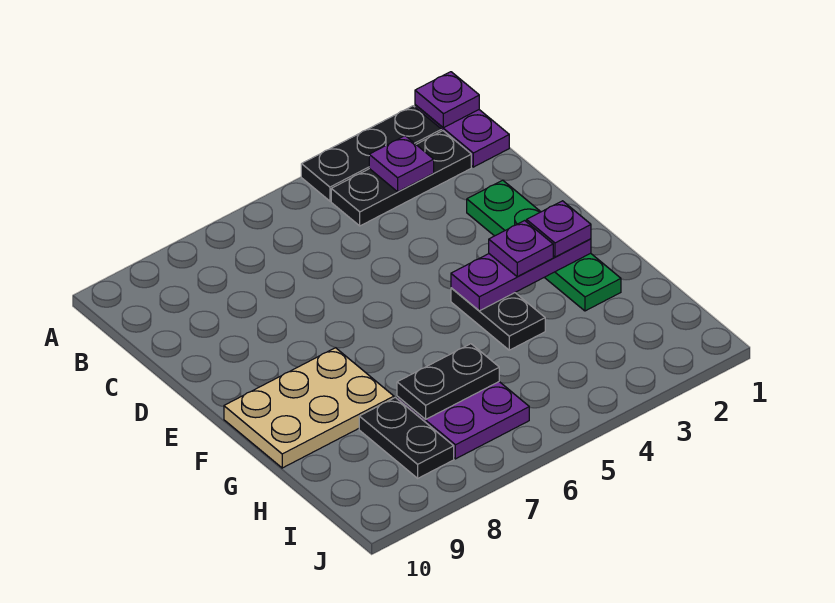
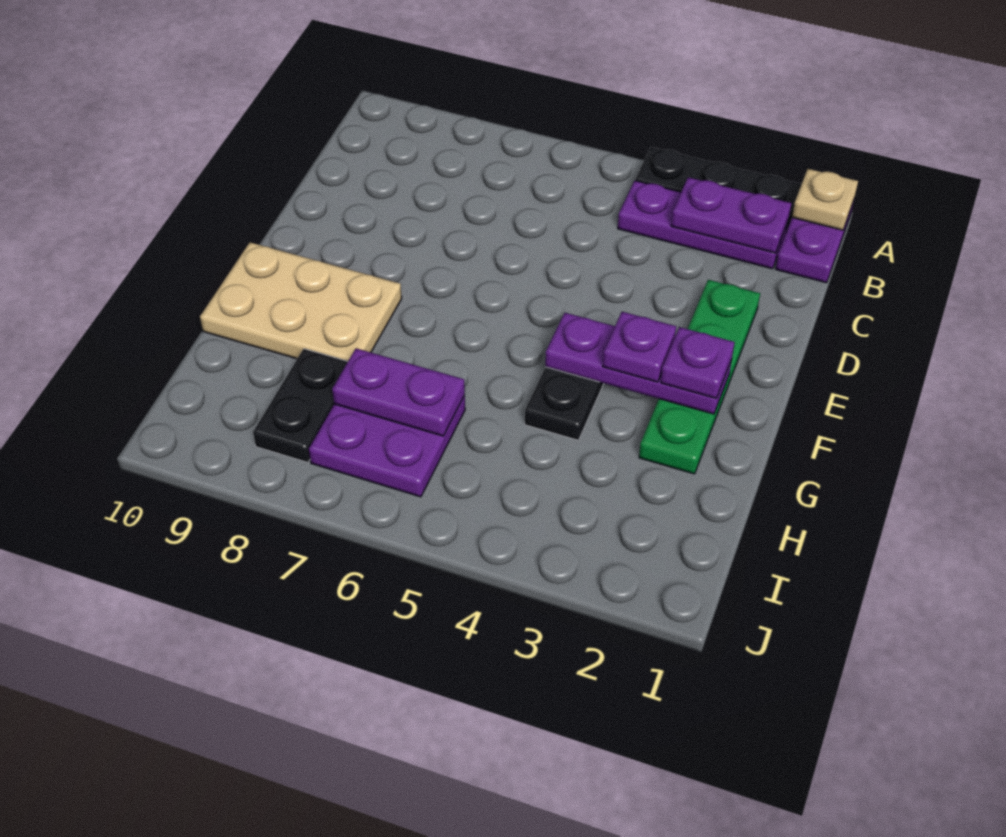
purple 1x1 plate [415,72,479,128] -> tan 1x1 plate [792,169,858,230]
black 1x3 plate [331,131,471,226] -> purple 1x3 plate [618,181,788,269]
purple 1x1 plate [369,136,434,192] -> purple 1x2 plate [671,177,791,253]
black 1x2 plate [397,344,499,420] -> purple 1x2 plate [332,348,465,436]

